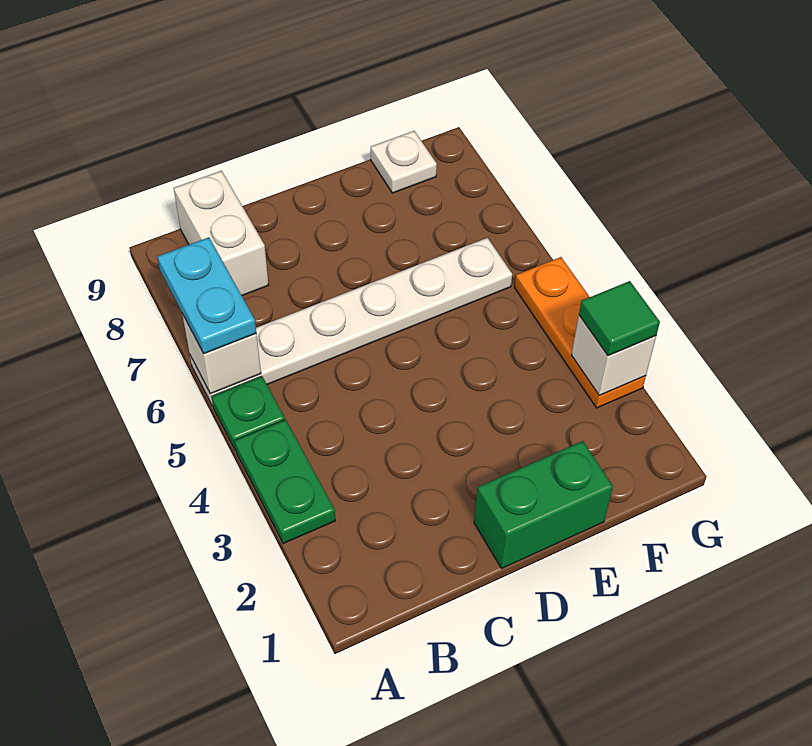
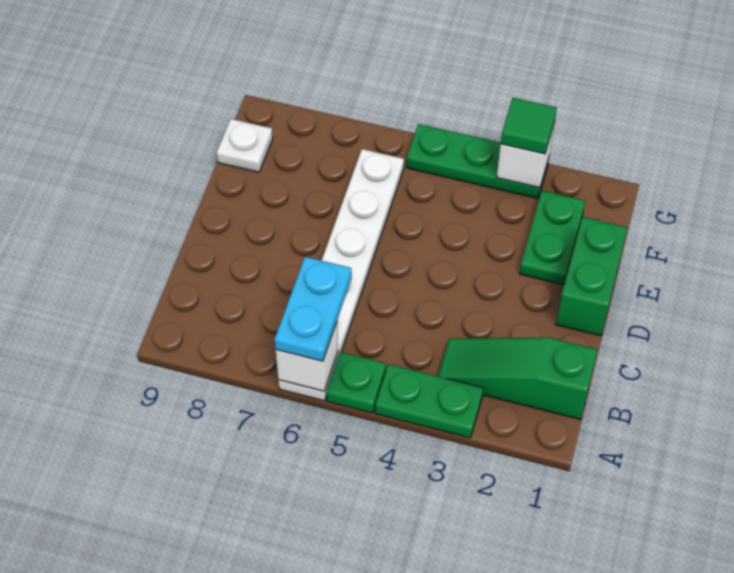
cyan 1x2 plate [157,237,256,354] -> cyan 1x2 plate turned to [275,257,352,361]
none -> green 1x3 slope [438,337,598,419]
white 1x2 brick [174,171,269,295] -> none
none -> green 1x2 plate [520,191,585,285]
orange 1x3 plate [514,257,646,408] -> green 1x3 plate [406,124,549,198]

